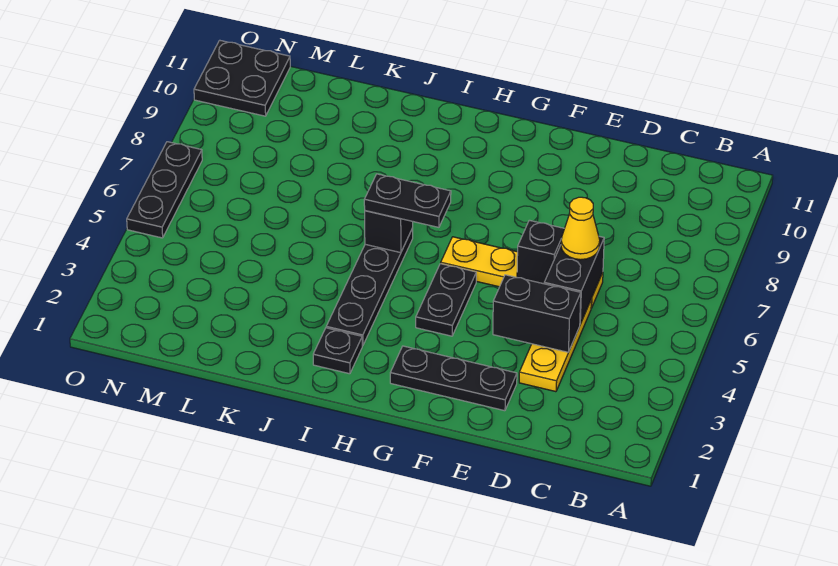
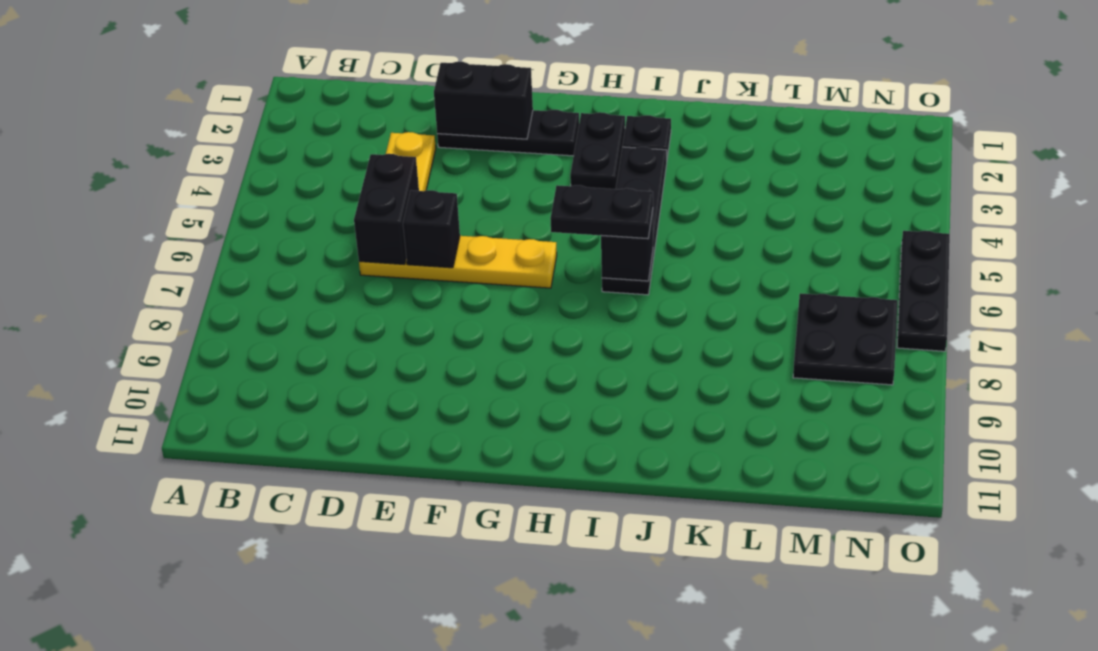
black 1x2 brick [493,275,581,352] -> black 1x2 brick moved to [434,62,533,139]
yellow 1x1 cone [561,197,600,260] -> none
black 1x2 plate [416,264,476,336] -> black 1x2 plate moved to [570,112,625,189]
black 2x2 plate [194,40,290,116] -> black 2x2 plate moved to [793,293,897,385]

